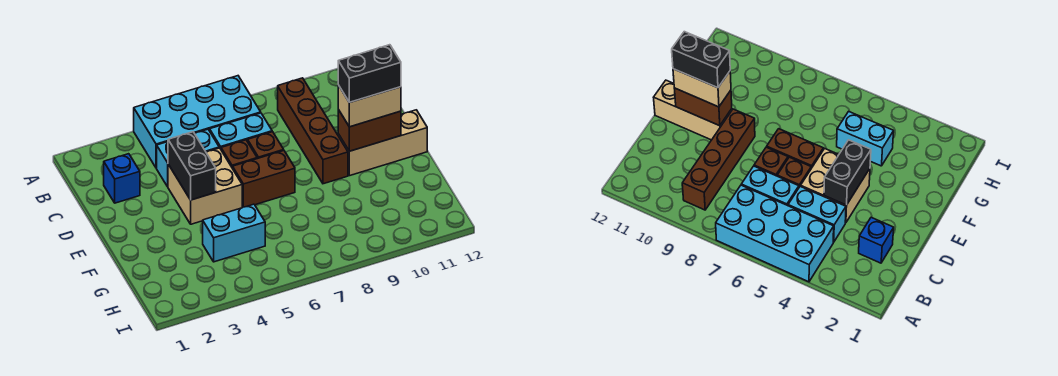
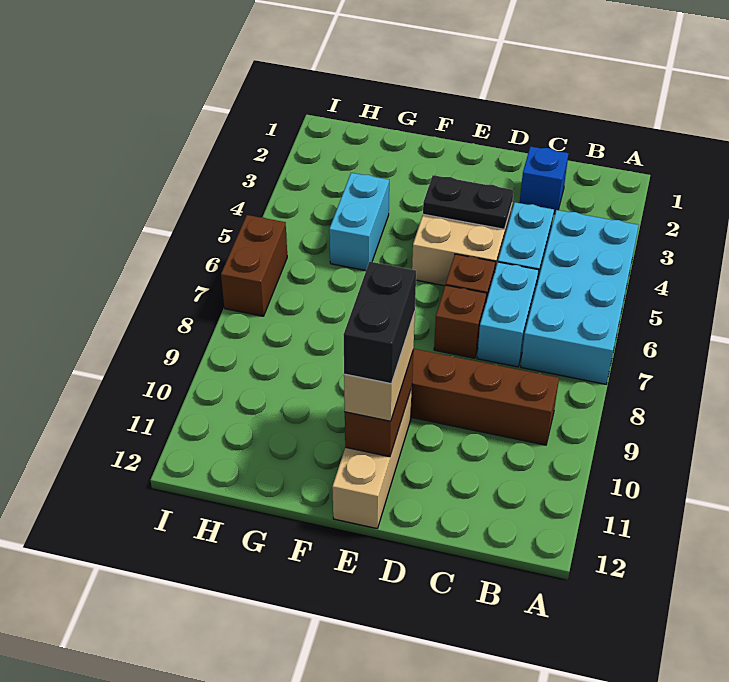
black 1x2 brick [168,132,216,200] -> black 1x2 plate [423,175,514,229]
brown 1x2 brick [233,151,295,207] -> brown 1x2 brick moved to [221,215,287,316]

